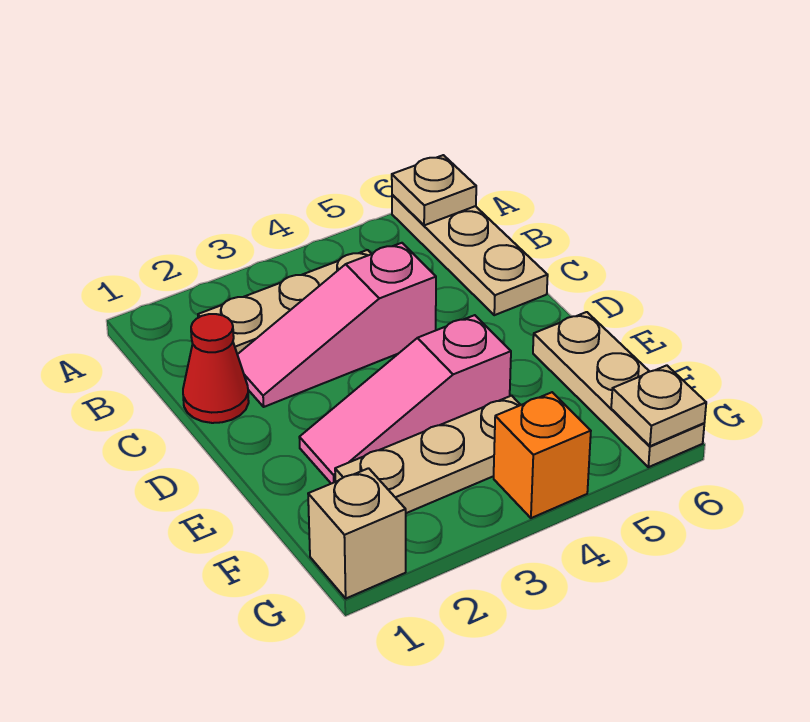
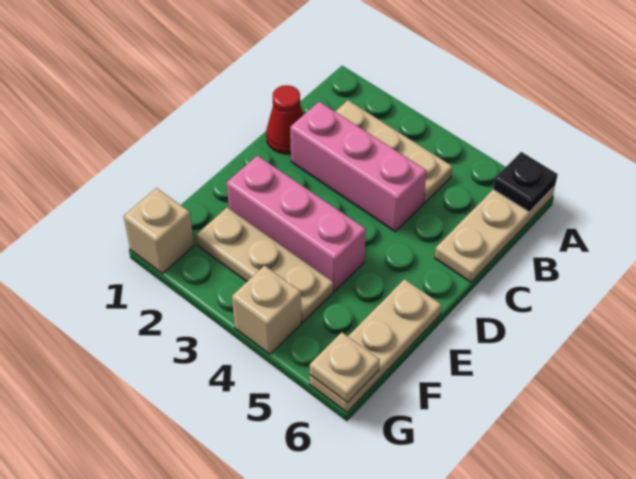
tan 1x1 plate [392,155,476,225] -> black 1x1 plate [493,152,558,212]
pink 1x3 slope [237,243,436,407] -> pink 1x3 brick [290,102,427,232]
pink 1x3 slope [299,315,511,484] -> pink 1x3 brick [227,156,366,291]
orange 1x1 brick [494,392,591,518] -> tan 1x1 brick [232,266,301,354]

